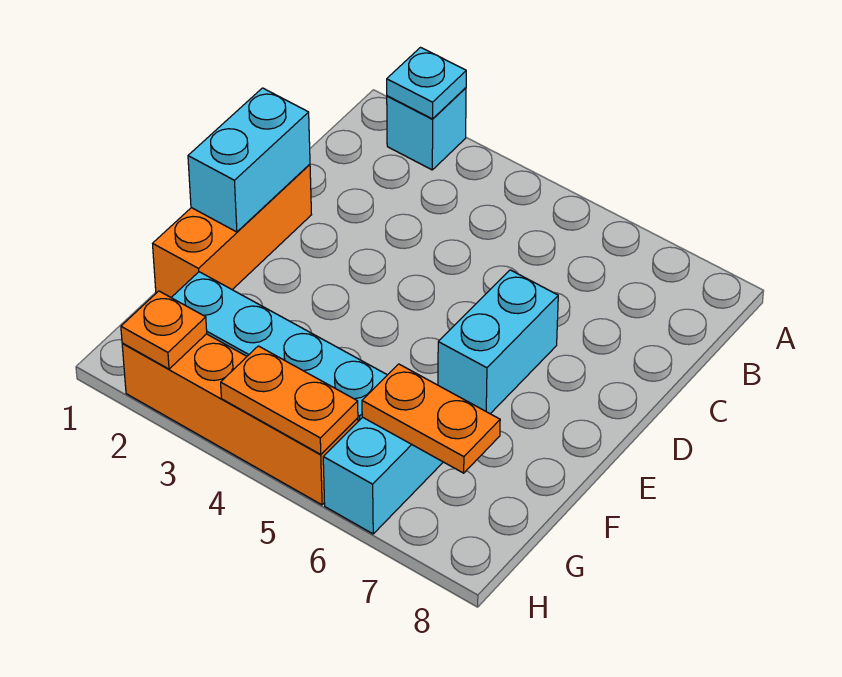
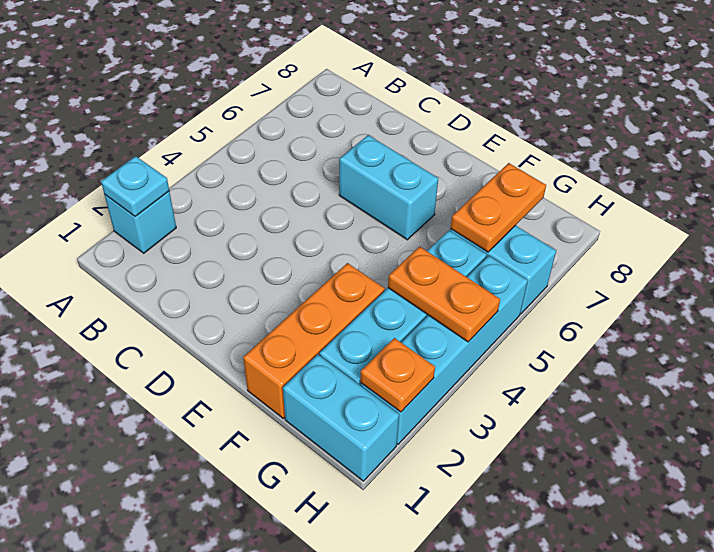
orange 1x3 brick [153,164,312,297] -> orange 1x3 brick turned to [243,263,384,419]
cyan 1x2 brick [188,88,310,232] -> cyan 1x2 brick moved to [283,354,399,481]
orange 1x4 brick [122,334,358,505] -> cyan 1x4 brick [360,256,528,444]
orange 1x2 plate [221,346,358,454] -> orange 1x2 plate turned to [388,247,500,342]

